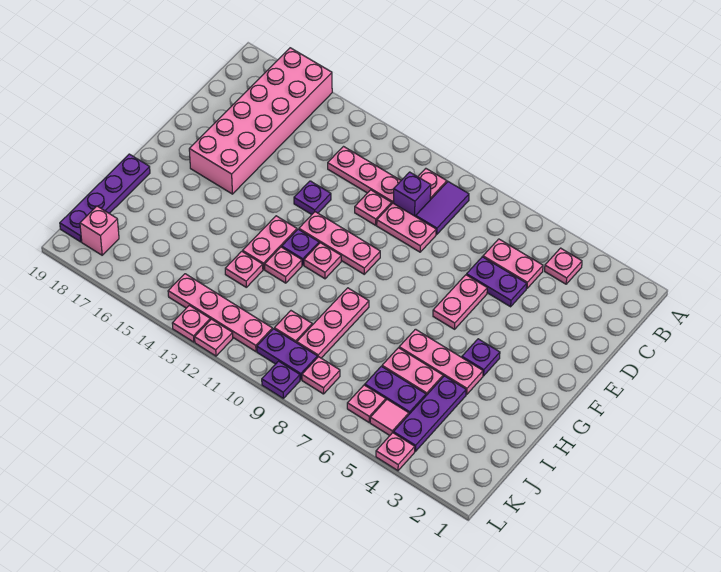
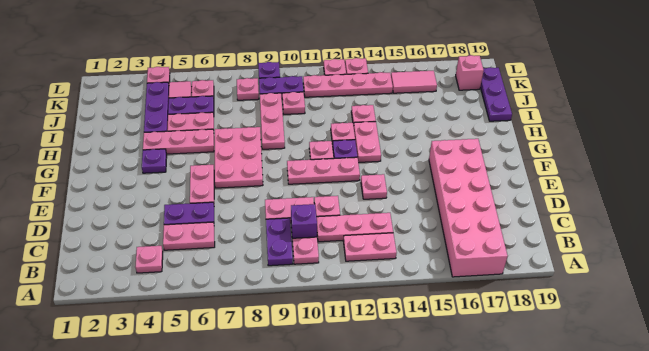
purple 1x2 tile [416,182,469,235] -> purple 1x2 plate [266,218,293,266]
none -> pink 1x2 plate [343,233,396,261]
purple 1x1 plate [294,181,331,214] -> pink 1x1 plate [361,174,387,199]
none -> pink 2x3 plate [215,127,263,188]
purple 1x4 plate [60,154,150,242] -> purple 1x3 plate [480,67,512,121]
none -> pink 1x2 tile [391,71,437,93]

